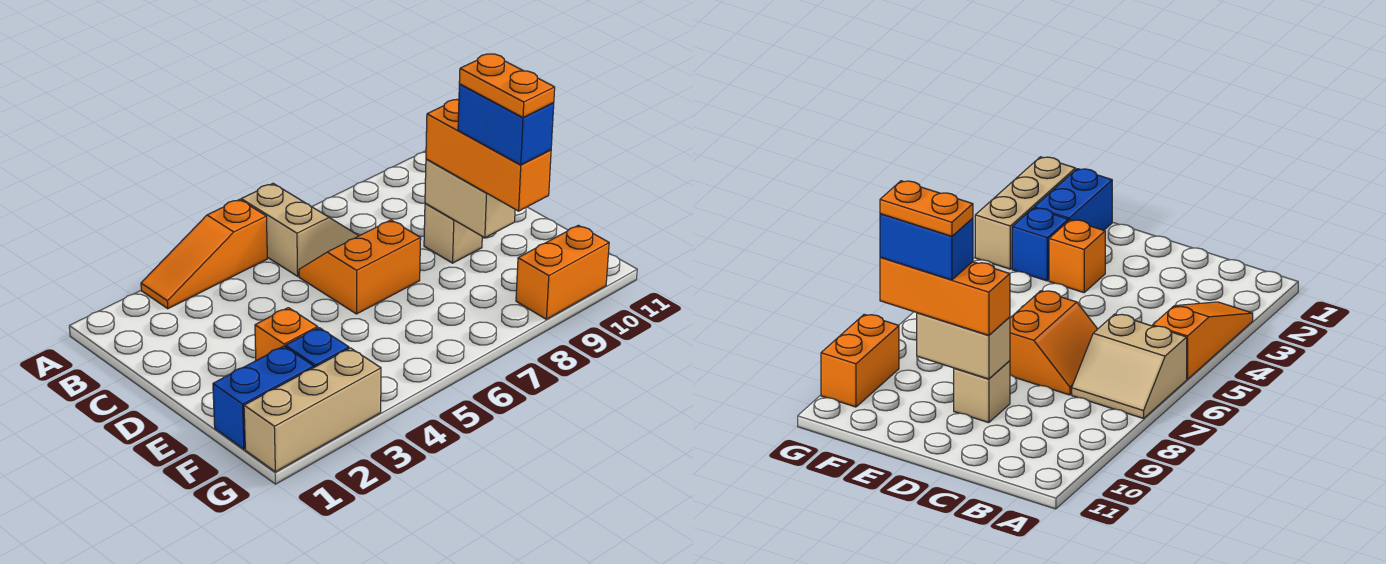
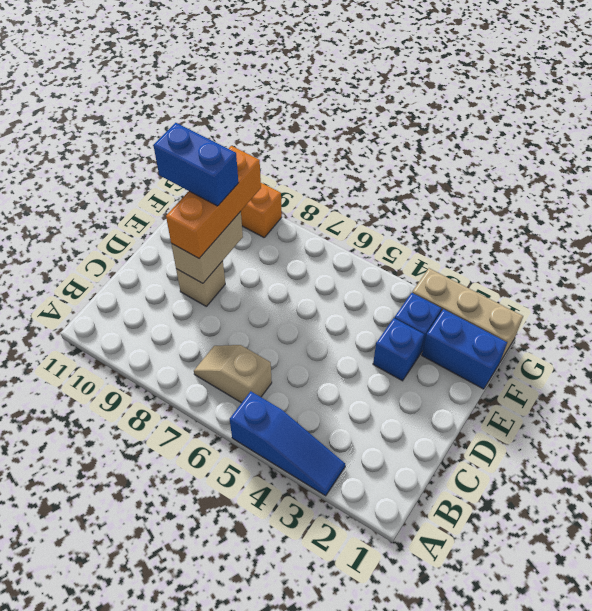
orange 1x3 slope [141,200,267,309] -> blue 1x3 slope [230,391,345,496]
tan 2x2 slope [241,184,359,276] -> tan 1x2 slope [194,345,272,403]
orange 2x2 slope [299,220,421,314] -> none
orange 1x1 brick [255,308,318,360] -> blue 1x1 brick [373,318,424,381]
blue 1x2 brick [458,84,554,165] -> blue 1x2 brick turned to [153,123,238,206]
orange 1x2 plate [459,54,555,117] -> none

